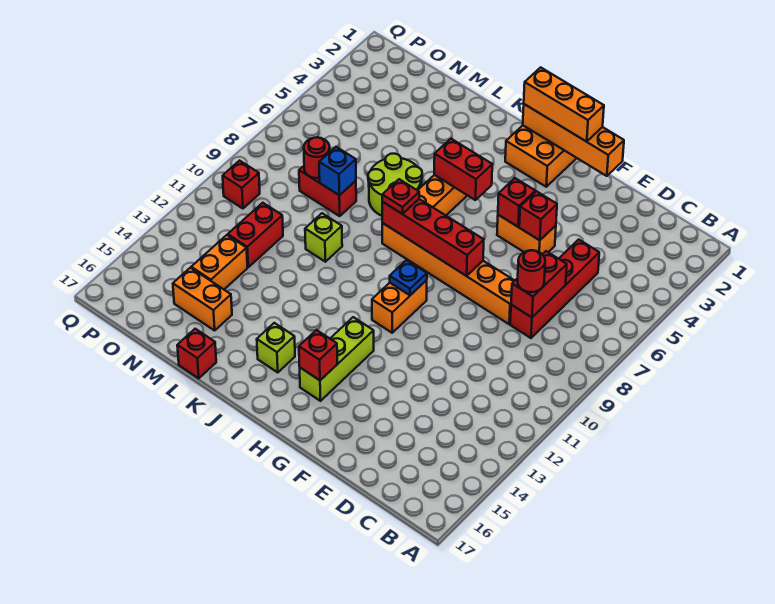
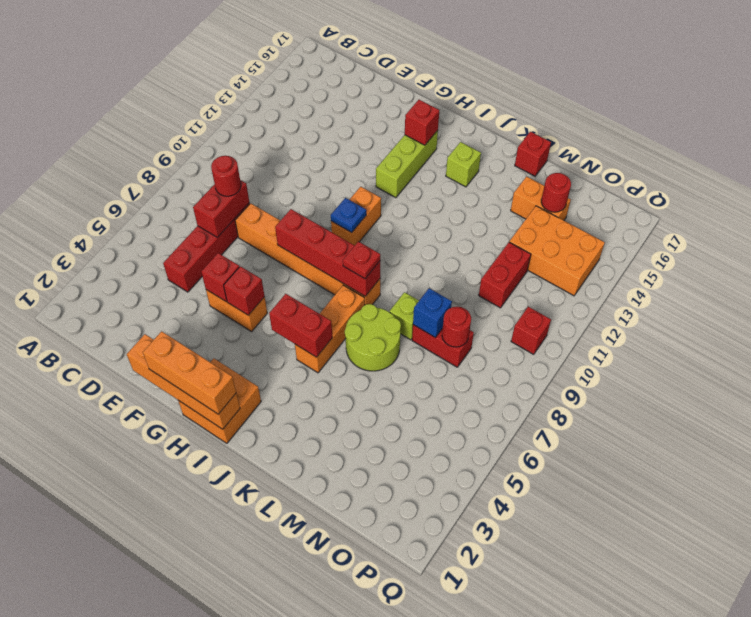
lime 1x1 brick [305,213,342,262] -> lime 1x1 brick moved to [390,292,419,340]
orange 1x2 brick [191,235,247,289] -> orange 2x3 brick [509,206,605,296]
none -> red 1x1 round brick [541,173,571,212]

